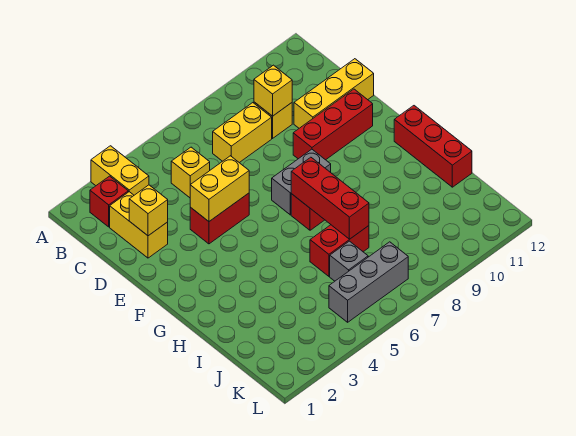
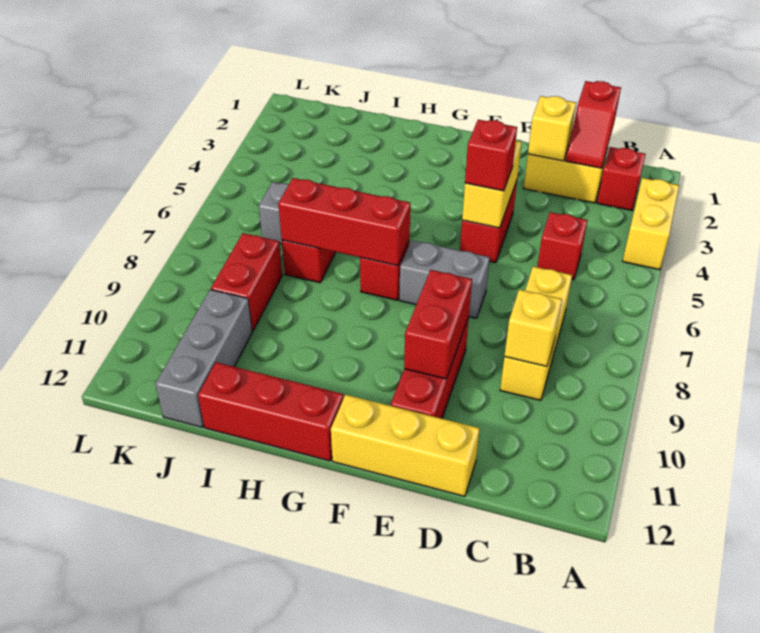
yellow 1x2 brick [91,146,149,195] -> yellow 1x2 brick turned to [623,178,679,270]
none -> red 1x2 slope [566,81,621,168]
yellow 1x1 brick [171,147,210,198] -> red 1x1 brick [537,212,587,280]
yellow 1x3 brick [294,59,374,128] -> yellow 1x3 brick turned to [331,395,480,496]
none -> red 1x1 brick [465,120,517,191]
none -> red 1x2 brick [404,270,472,379]
grey 1x2 brick [272,149,331,215] -> grey 1x2 brick turned to [399,240,490,318]
none -> red 1x2 brick [211,233,282,331]
grey 1x3 brick [329,242,408,322] -> grey 1x3 brick moved to [155,290,252,427]

